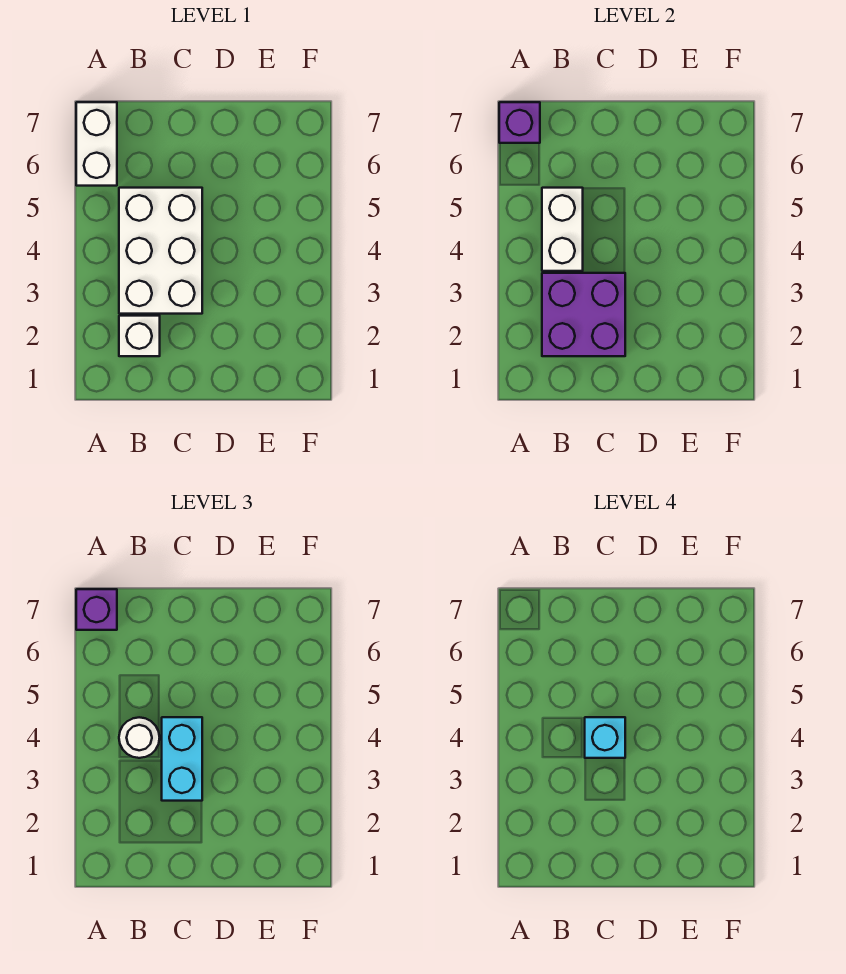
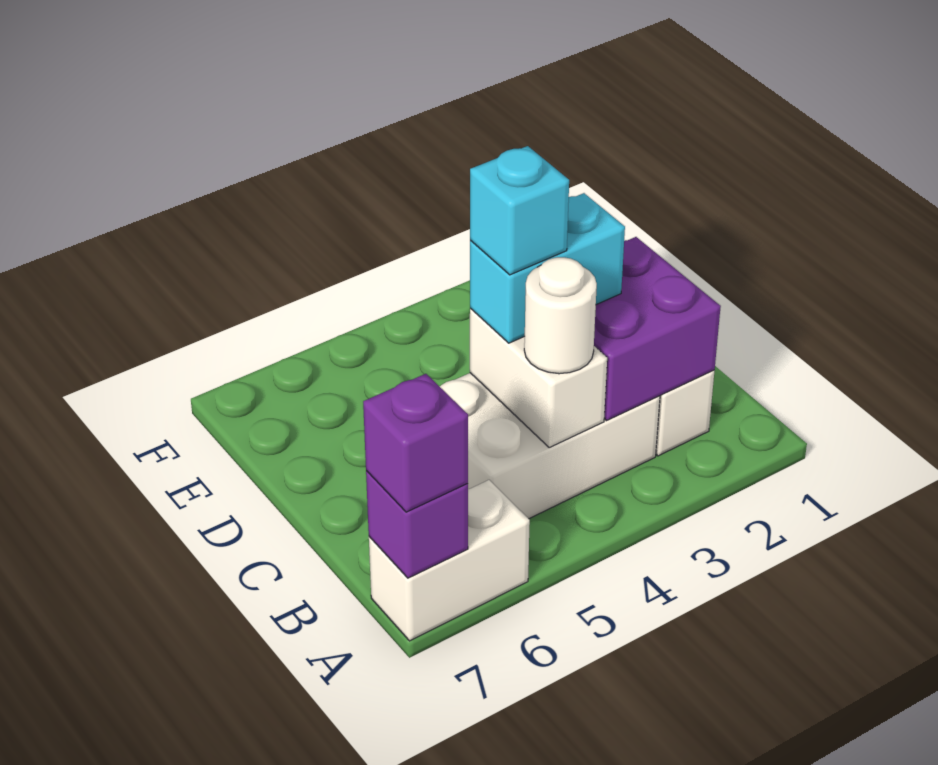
white 1x2 brick [542,188,583,271] -> white 1x2 brick turned to [470,308,607,447]

